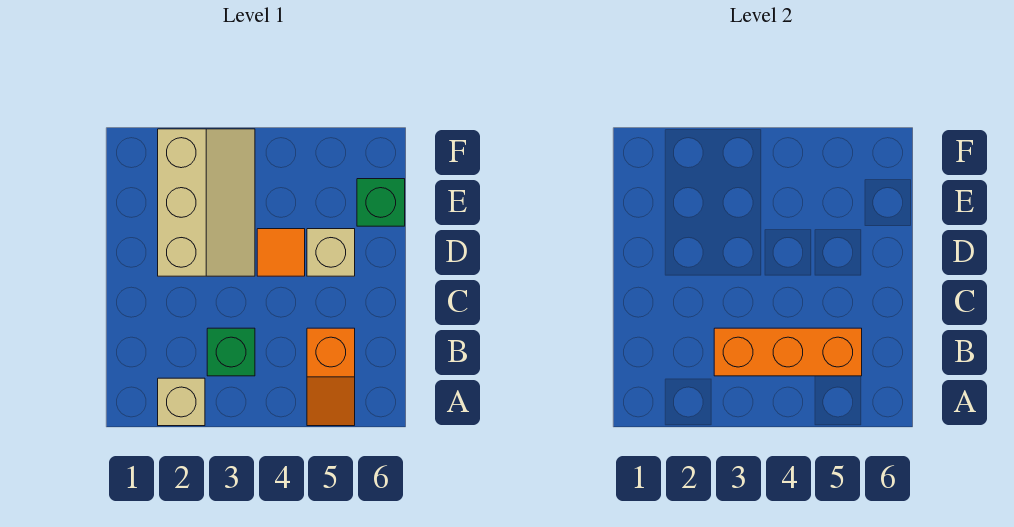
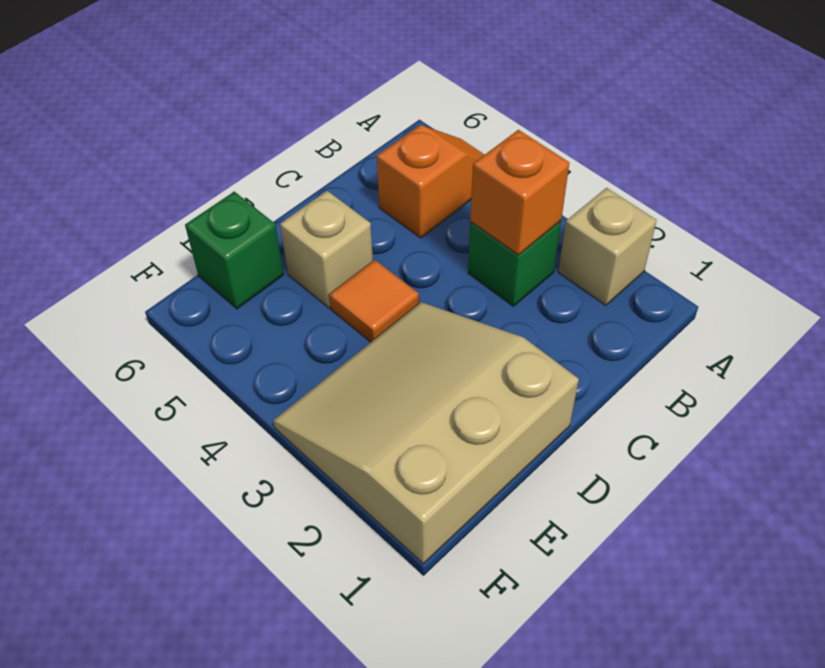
orange 1x3 brick [714,328,862,376] -> orange 1x1 brick [470,130,569,255]
tan 2x3 slope [158,129,255,276] -> tan 3x3 slope [273,302,579,564]

